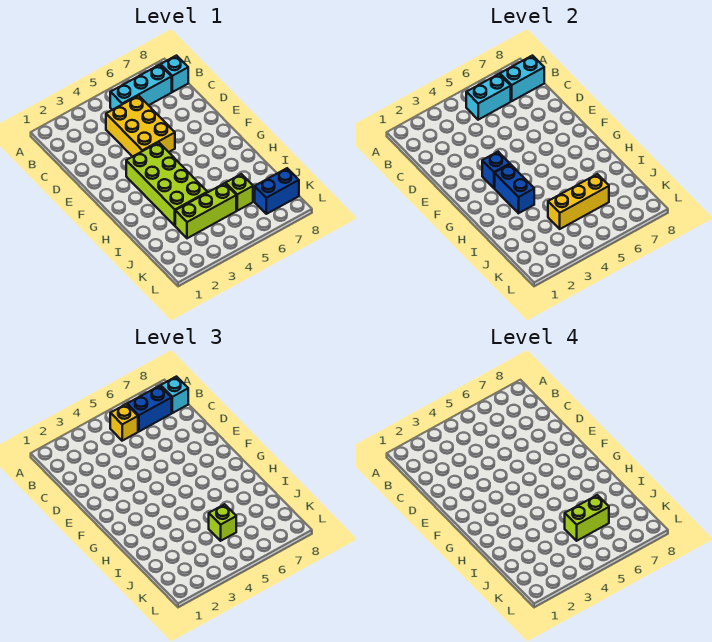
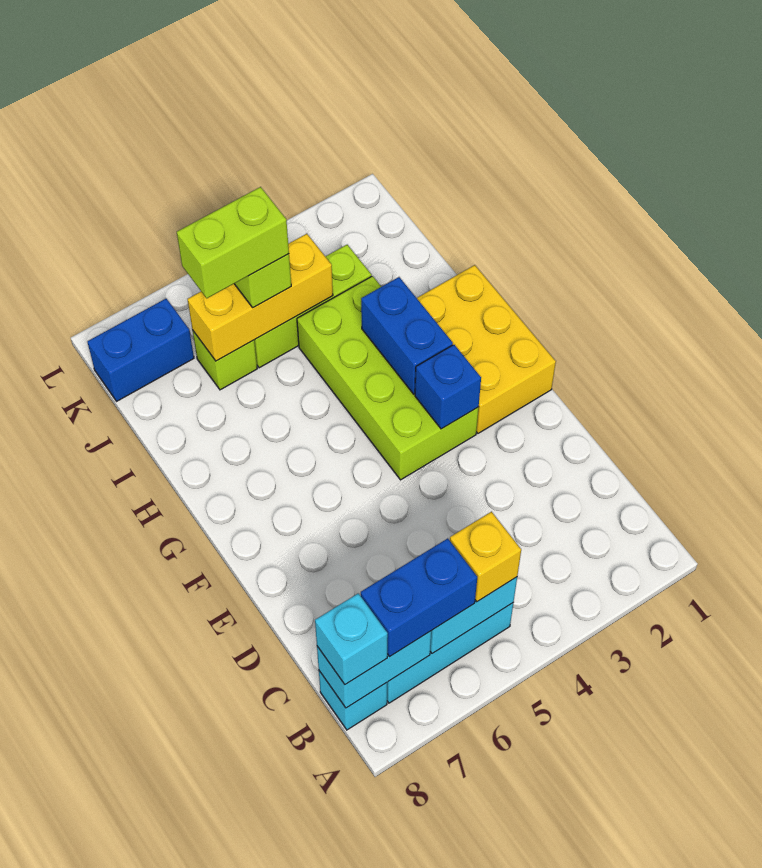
yellow 2x3 brick [106,96,175,157] -> yellow 2x3 brick moved to [417,265,556,433]

